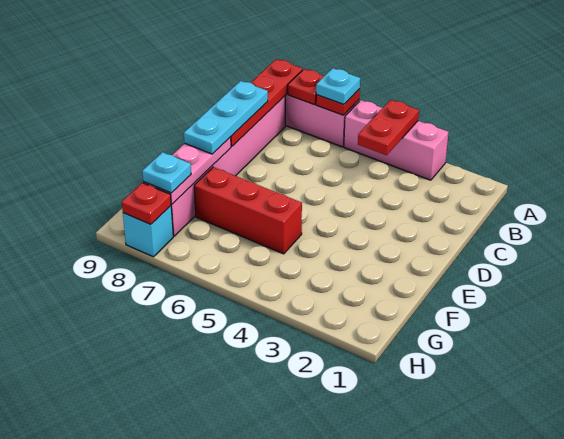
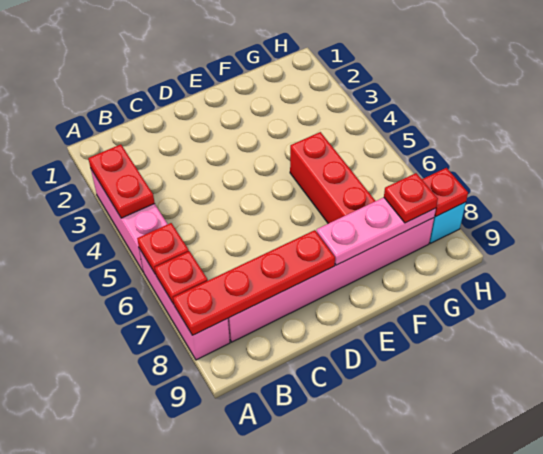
red 1x2 plate [358,100,419,155] -> red 1x2 plate turned to [88,144,155,218]
cyan 1x1 plate [316,68,360,104] -> none
cyan 1x3 plate [184,81,268,154] -> none
cyan 1x1 plate [142,152,191,193] -> red 1x1 plate [384,173,438,223]

